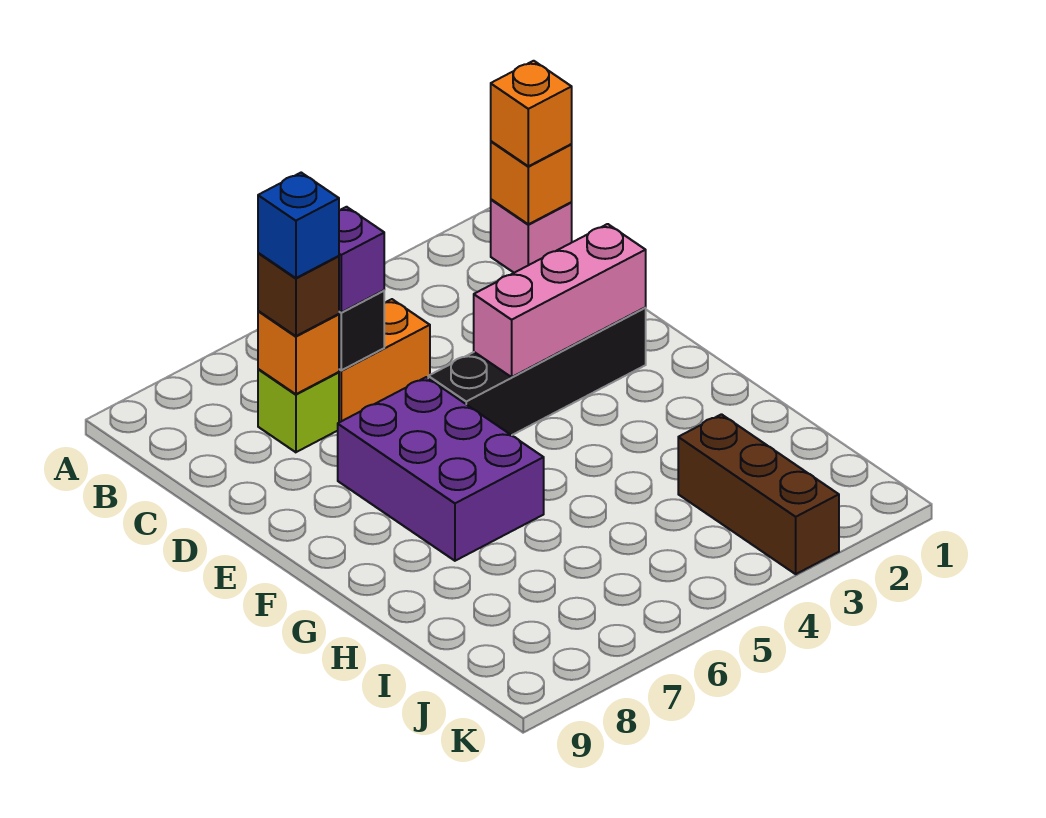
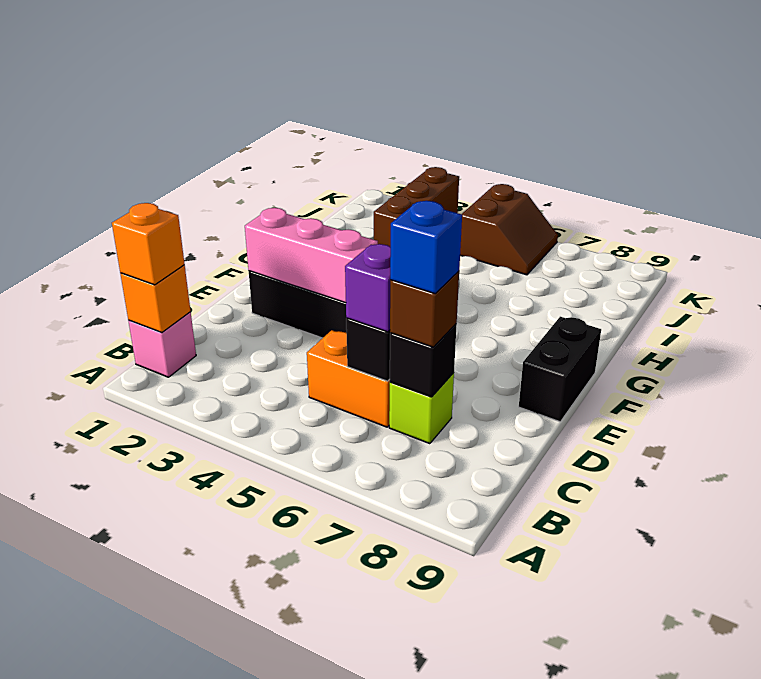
orange 1x1 brick [258,311,339,394] -> black 1x1 brick [389,324,457,397]
purple 2x3 brick [338,377,544,561] -> none
none -> black 1x2 brick [519,317,601,422]
none -> brown 2x2 slope [460,184,558,275]

